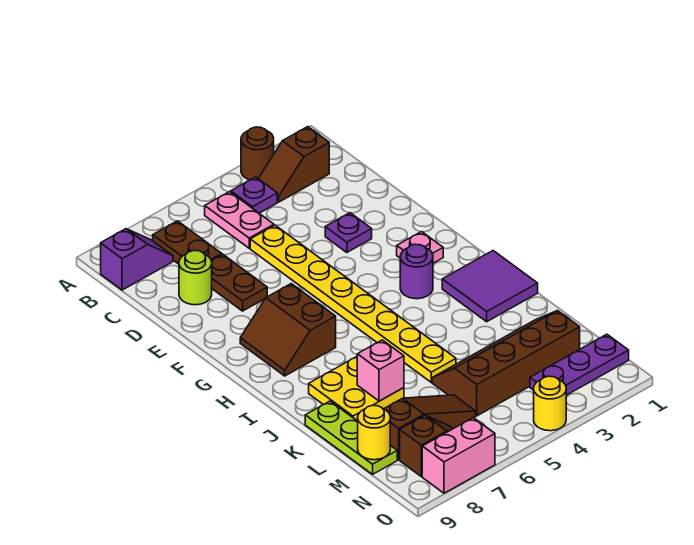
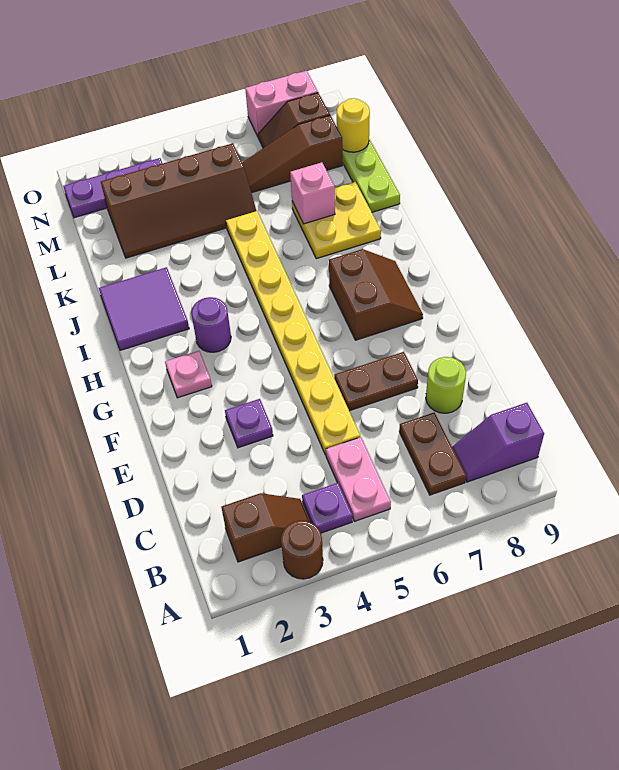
brown 1x2 plate [212,255,267,311] -> brown 1x2 plate turned to [334,352,418,411]
yellow 1x1 round brick [534,376,566,431] -> none

